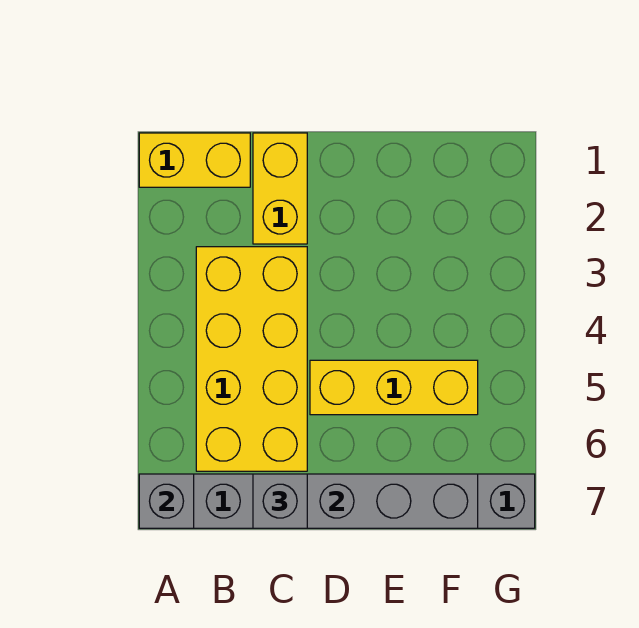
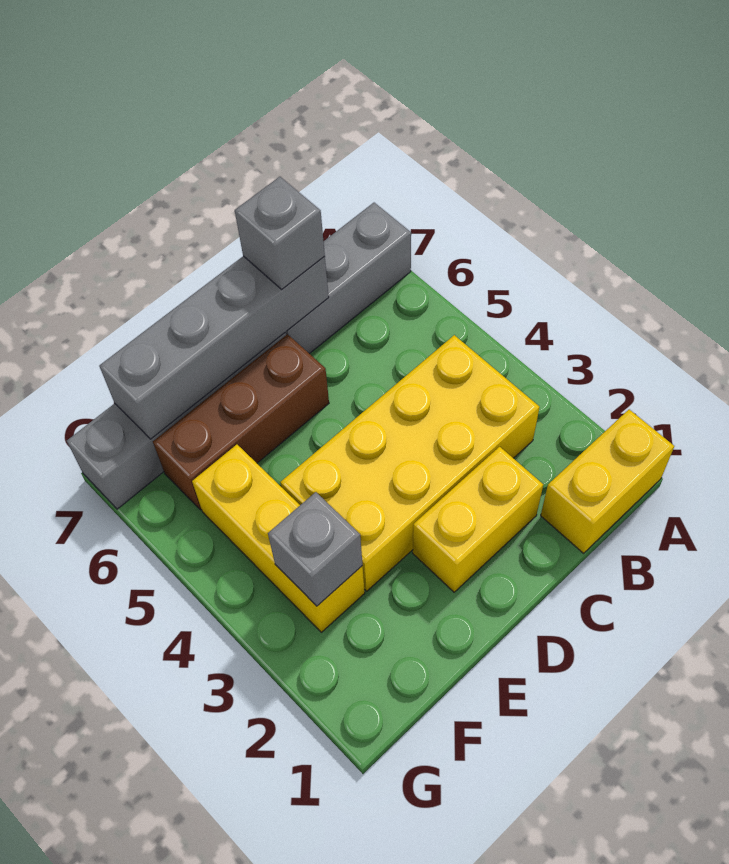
grey 1x1 brick [139,474,194,528] -> grey 1x1 brick moved to [268,492,362,606]
yellow 2x4 brick [196,247,307,471] -> yellow 2x4 brick turned to [280,335,540,591]
yellow 1x2 brick [253,133,307,244] -> yellow 1x2 brick turned to [413,447,543,592]
yellow 1x3 brick [310,360,478,415] -> yellow 1x3 brick turned to [192,445,365,632]
none -> brown 1x3 brick [153,334,329,510]

